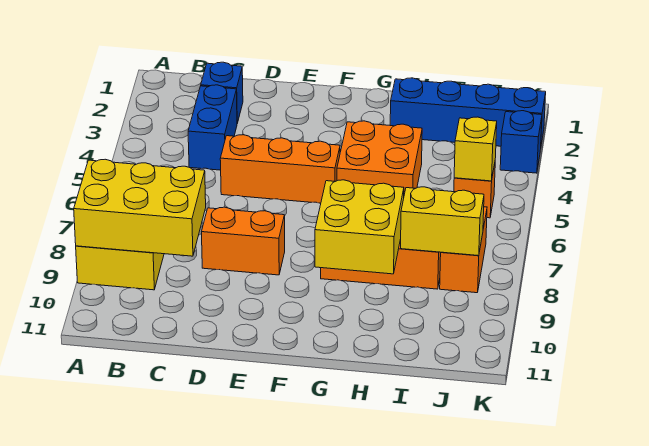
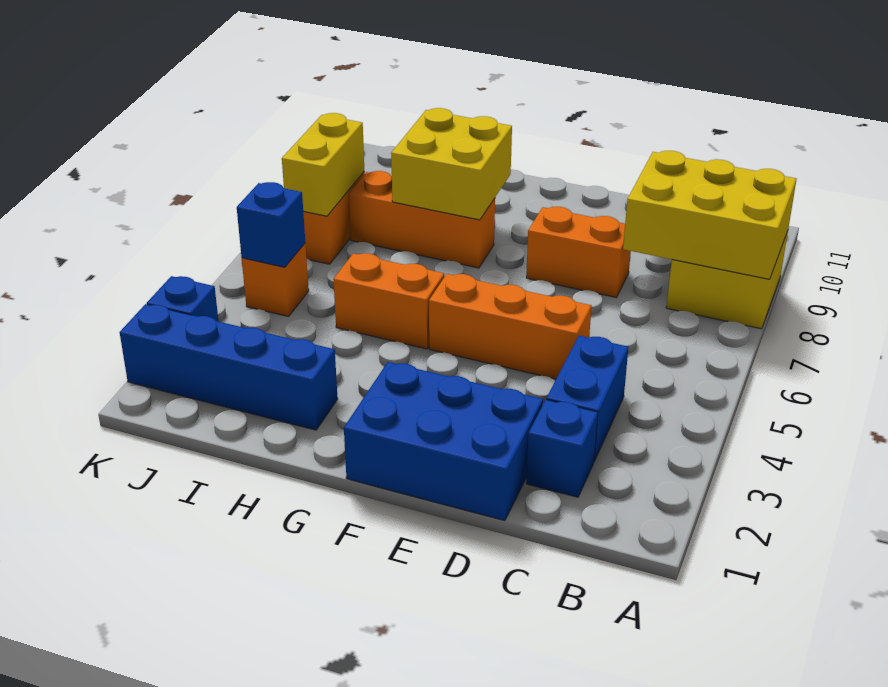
none -> blue 2x3 brick [344,362,543,521]
orange 2x2 brick [337,121,422,194] -> orange 1x2 brick [333,253,445,349]
yellow 1x2 brick [401,187,484,256] -> yellow 1x2 brick turned to [282,113,364,216]
yellow 1x1 brick [454,117,497,181] -> blue 1x1 brick [237,182,305,267]

